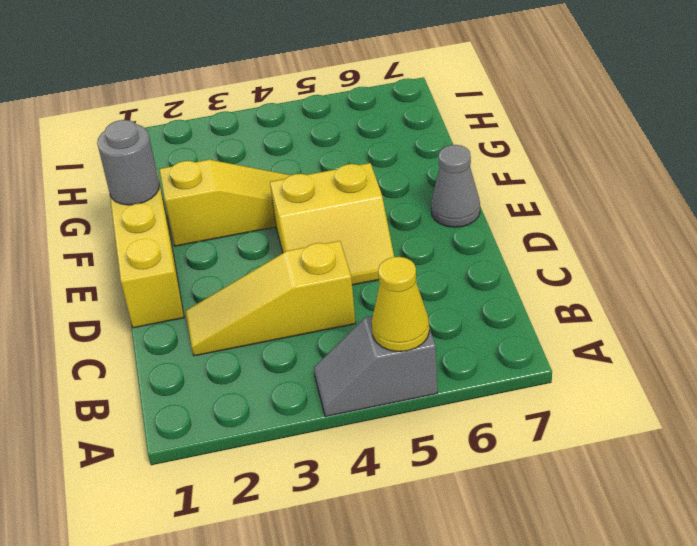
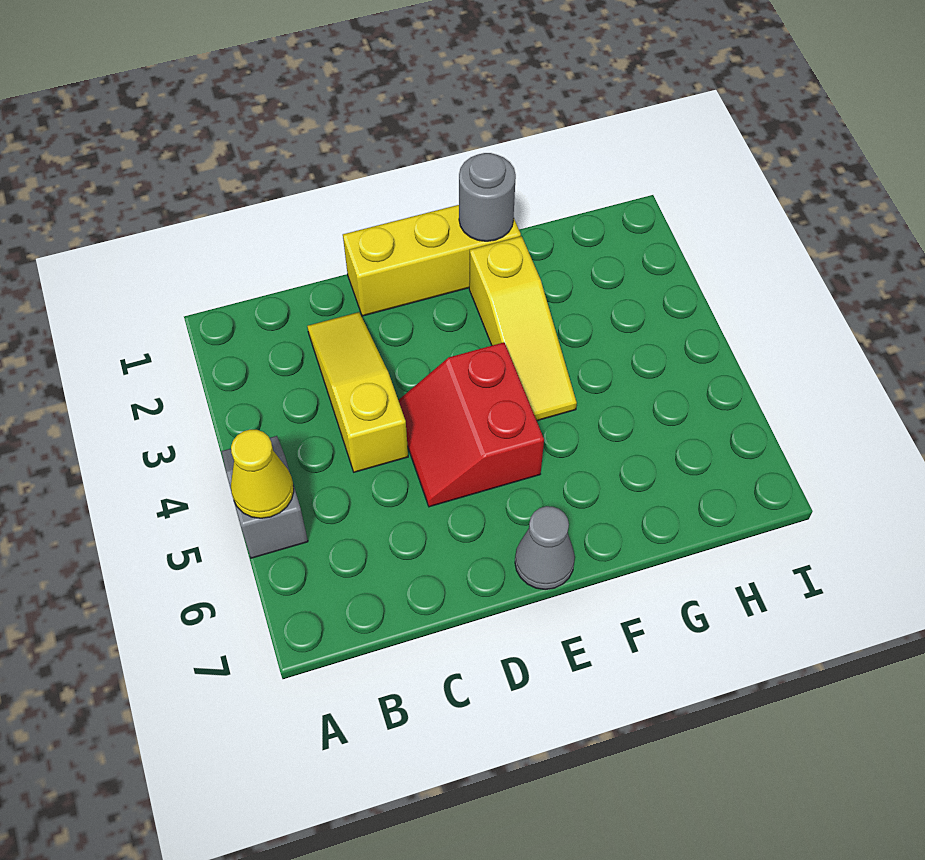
yellow 2x2 slope [270,163,394,285] -> red 2x2 slope [398,342,544,507]

